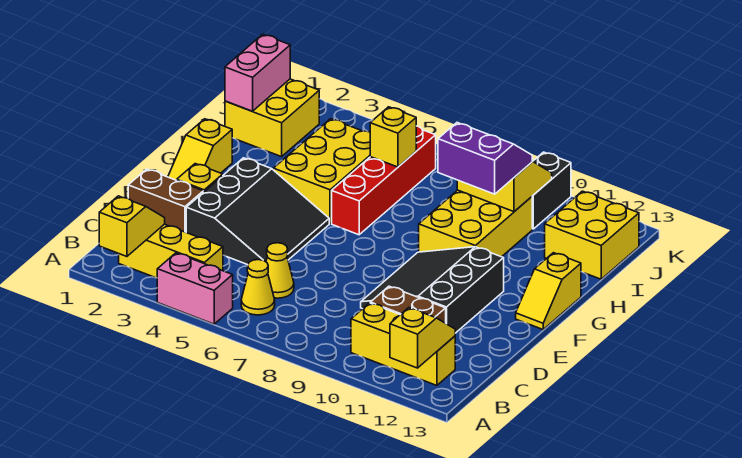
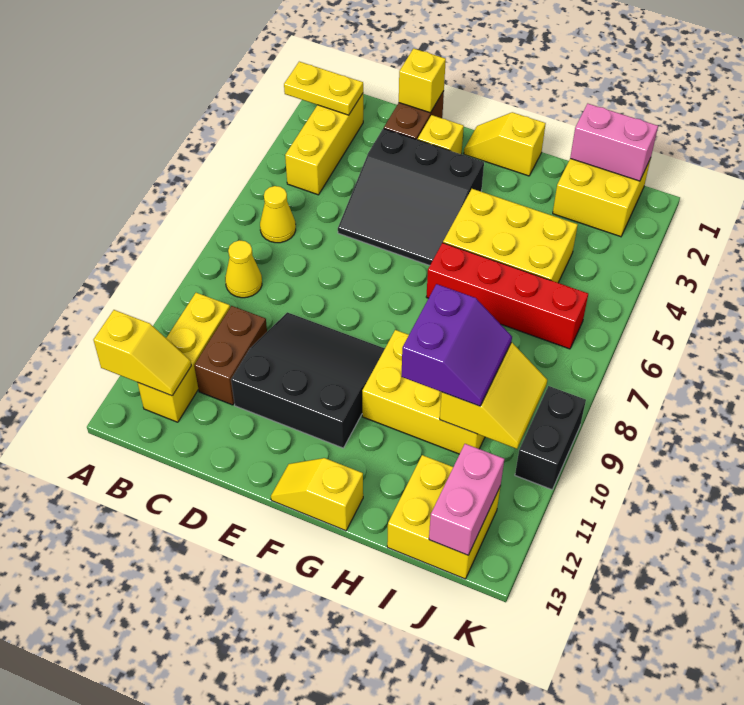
yellow 1x2 slope [99,196,165,257] -> yellow 1x2 plate [284,62,363,115]
pink 1x2 brick [157,253,233,324] -> pink 1x2 brick moved to [429,444,504,555]
yellow 1x1 cone [266,243,294,298] -> yellow 1x1 cone moved to [225,240,262,298]
yellow 1x1 brick [370,107,416,167] -> yellow 1x1 brick moved to [399,48,446,113]
black 1x2 brick [532,152,571,229] -> black 1x2 brick turned to [515,386,586,490]

